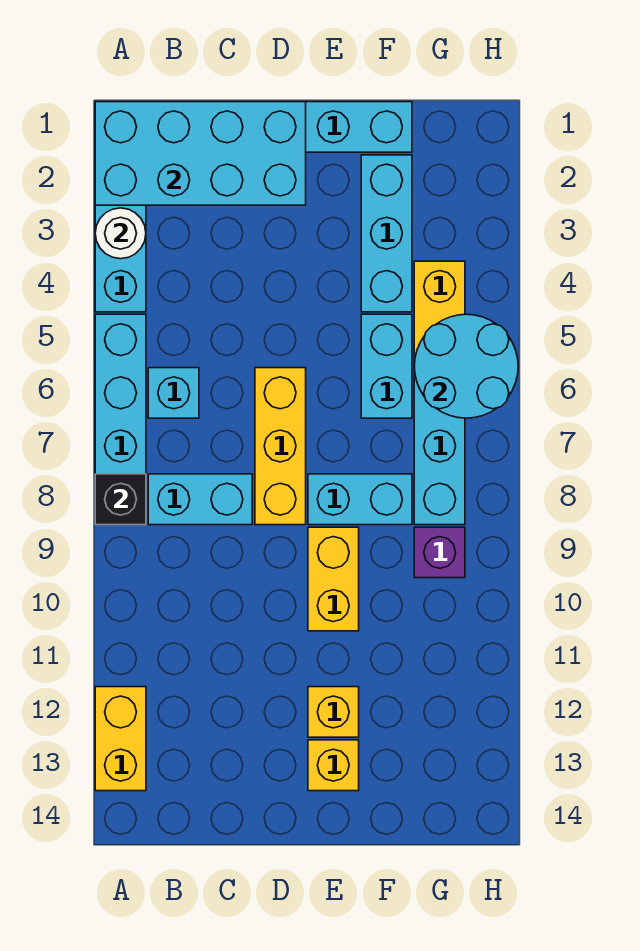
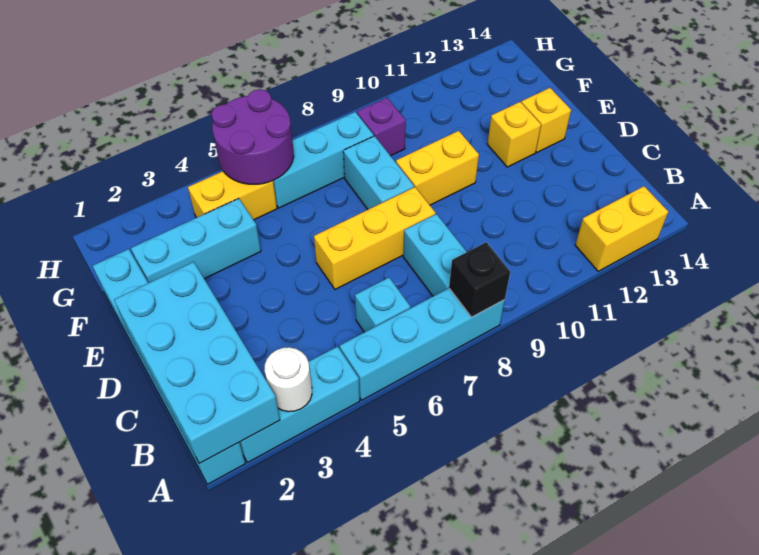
cyan 1x2 brick [361,314,412,418] -> none
cyan 2x2 round brick [414,314,518,418] -> purple 2x2 round brick [211,89,294,184]

